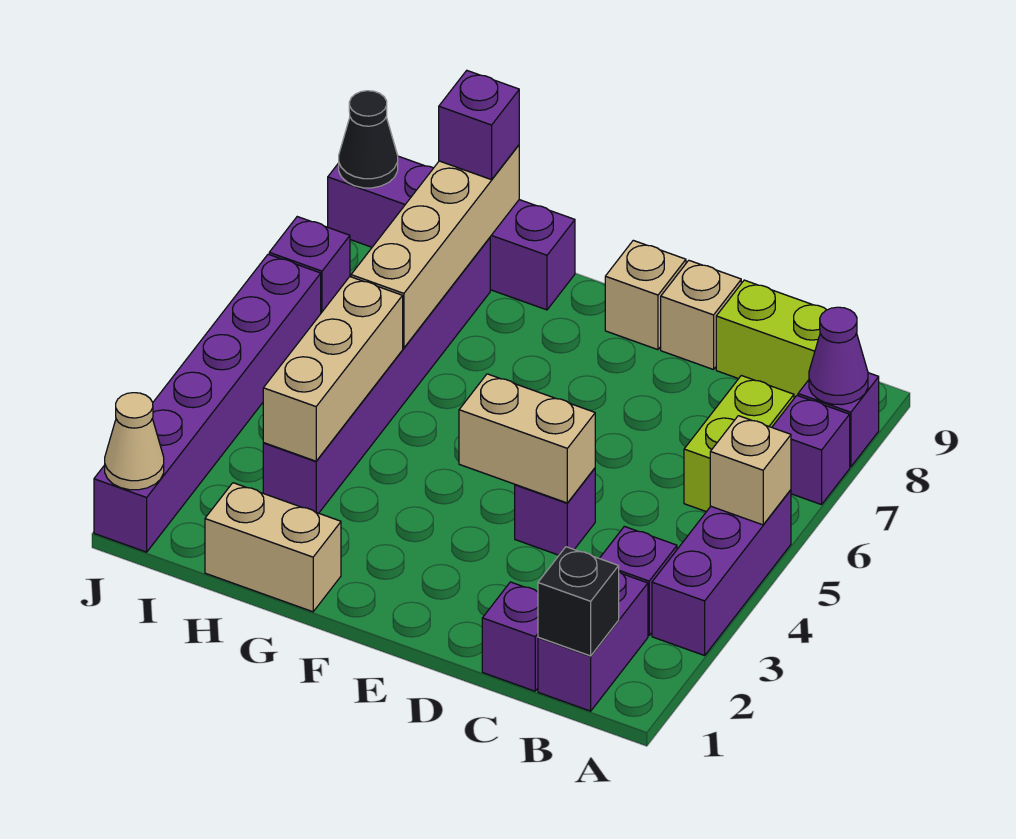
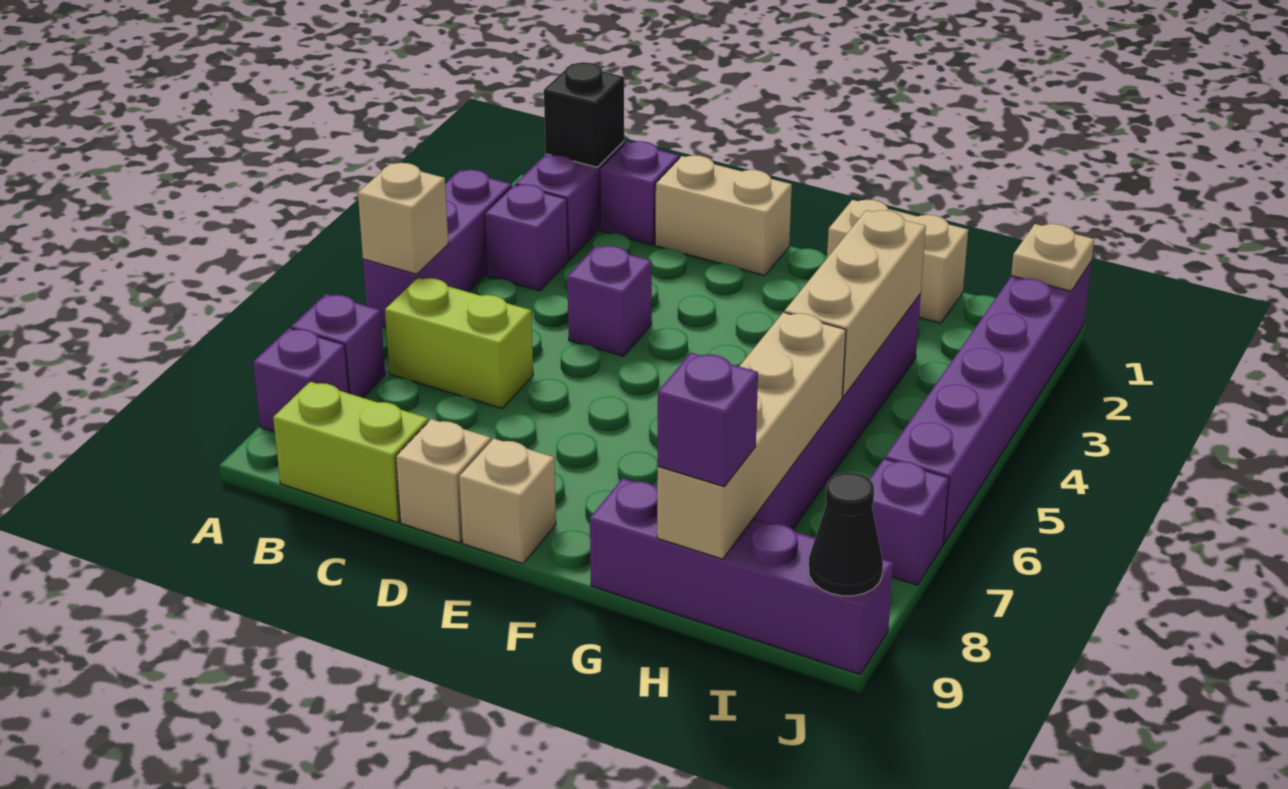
purple 1x1 cone [809,307,868,405] -> none
lime 1x2 brick [684,376,794,512] -> lime 1x2 brick turned to [385,278,533,409]
tan 1x2 brick [459,374,595,503] -> tan 1x2 brick moved to [655,155,792,276]
tan 1x1 cone [105,393,164,490] -> tan 1x1 plate [1011,224,1094,291]

